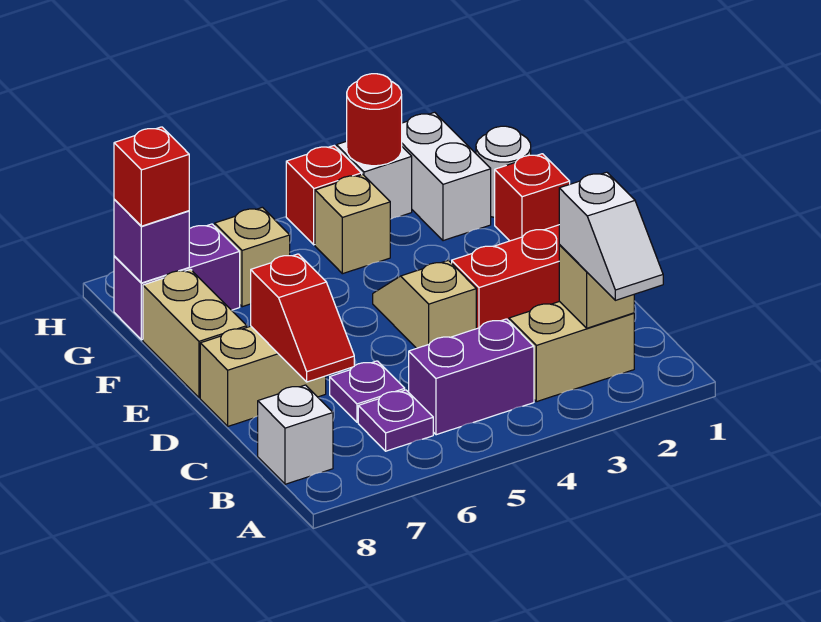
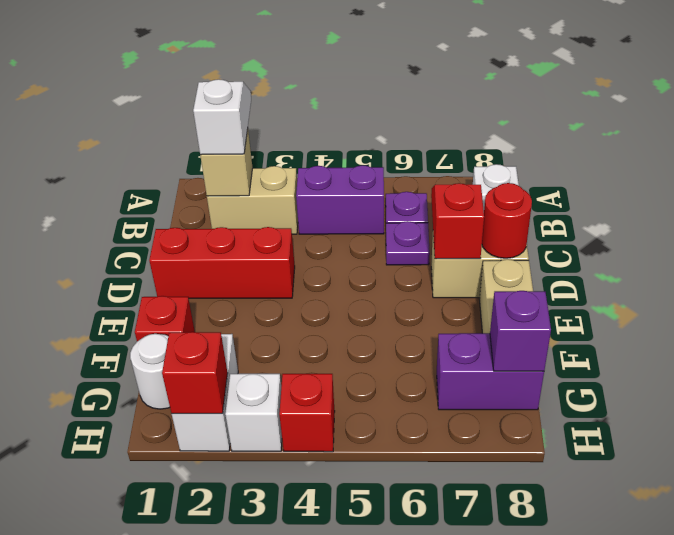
tan 1x2 slope [373,260,476,348] -> none
tan 1x1 brick [315,174,390,274] -> none
tan 1x1 brick [215,207,290,307] -> none
red 1x1 brick [114,127,189,226] -> red 1x1 brick moved to [162,332,228,414]
red 1x1 round brick [347,74,402,166] -> red 1x1 round brick moved to [482,183,532,258]

